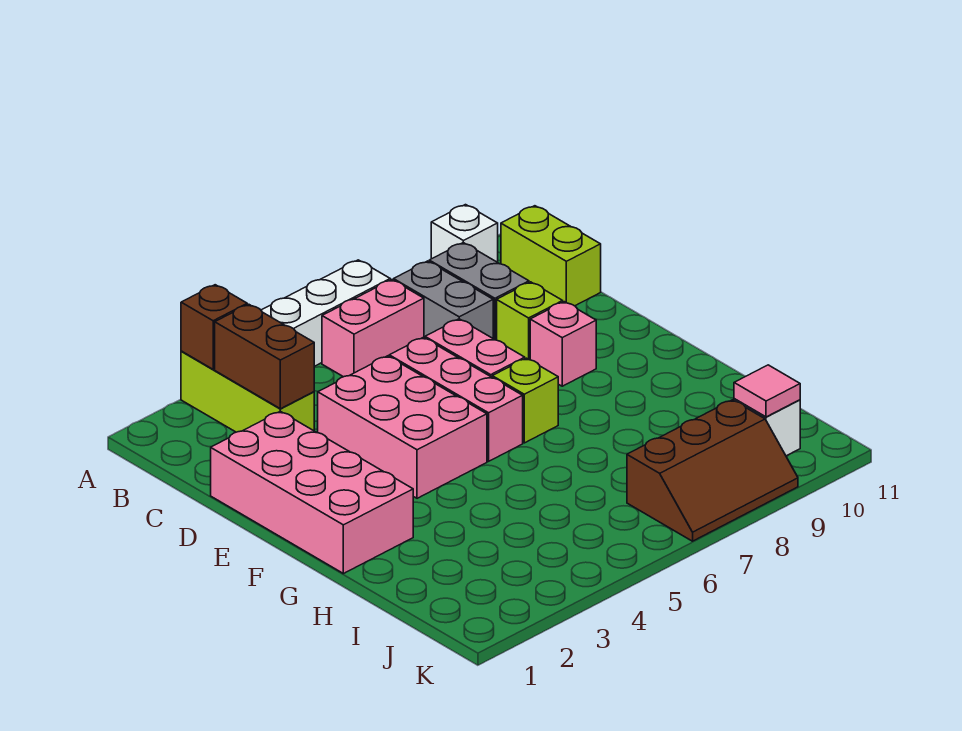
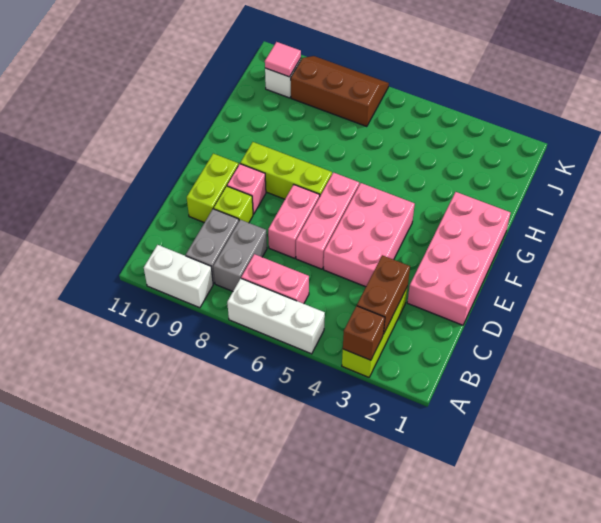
white 1x1 brick [431,205,498,262] -> white 1x2 brick [144,245,213,308]
lime 1x2 brick [501,206,601,306] -> lime 1x2 brick moved to [187,154,239,223]
lime 1x1 brick [492,358,558,443] -> lime 1x3 brick [240,142,332,199]

